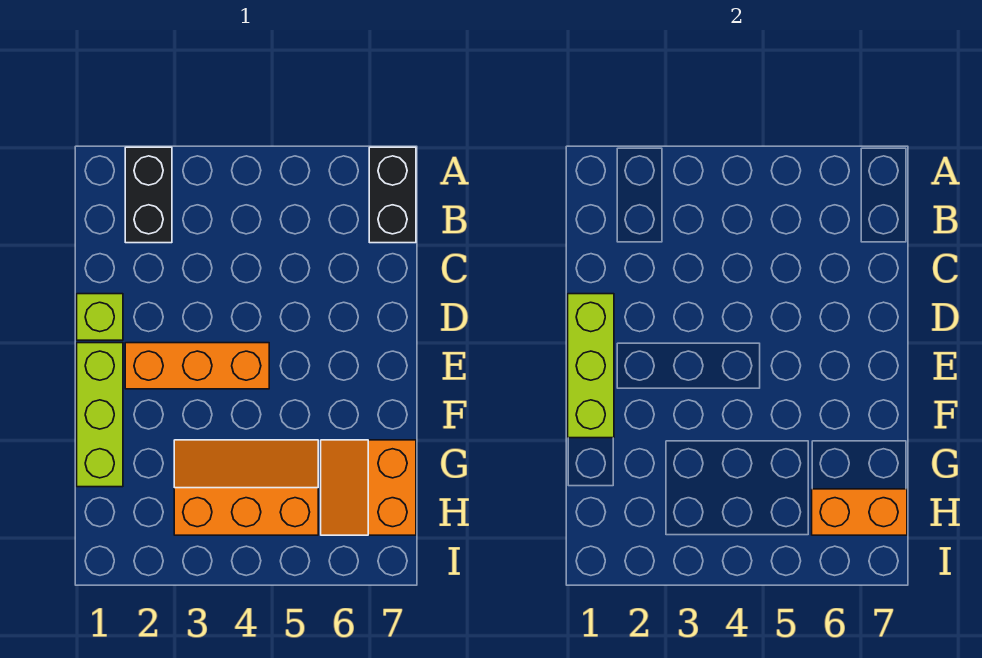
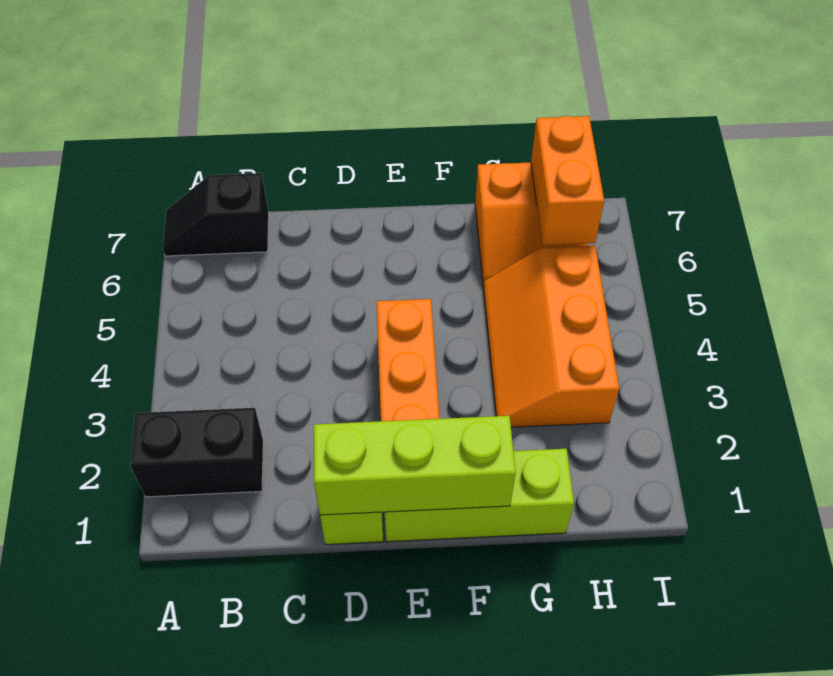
black 1x2 brick [369,147,416,243] -> black 1x2 slope [163,173,269,256]

